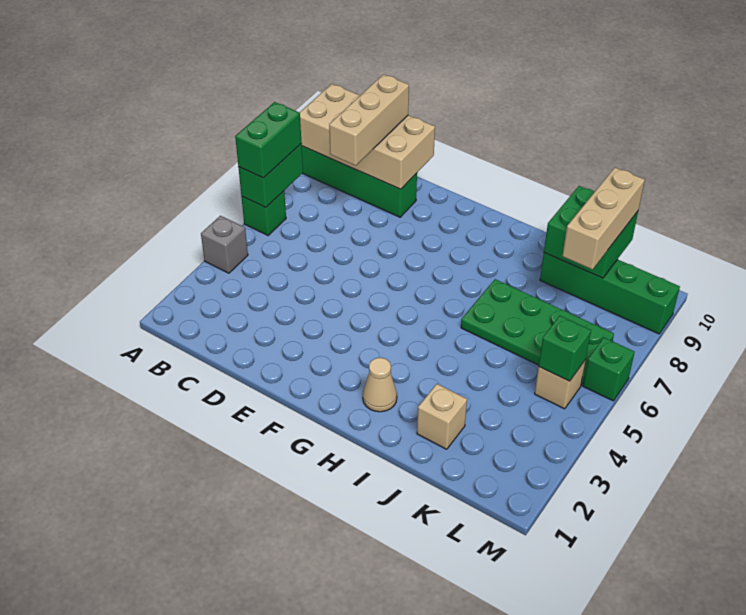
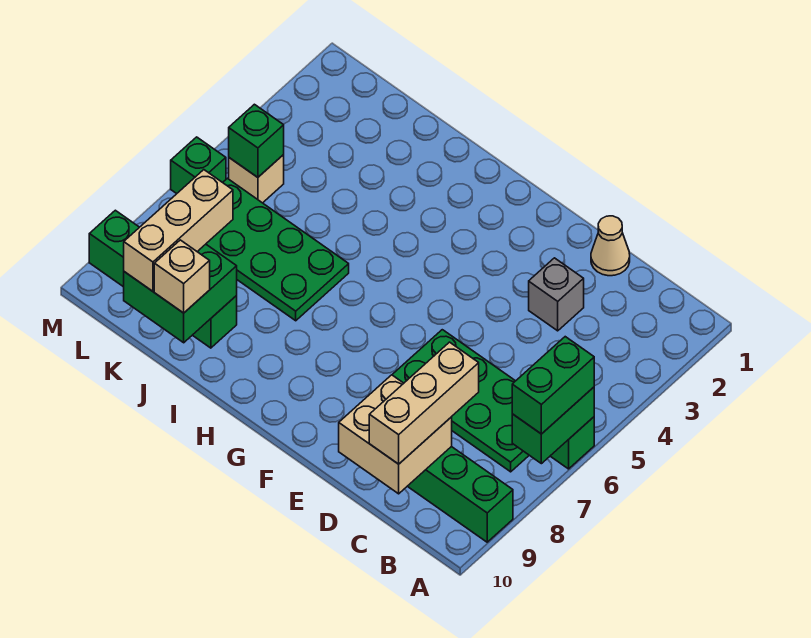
grey 1x1 brick [201,216,248,273] -> grey 1x1 brick moved to [529,258,584,331]
tan 2x4 brick [299,84,435,189] -> tan 2x2 brick [339,375,452,494]
none -> green 2x4 plate [392,330,529,472]
tan 1x1 cone [363,358,397,412] -> tan 1x1 cone moved to [591,216,630,276]
tan 1x1 brick [417,384,467,449] -> tan 1x1 brick moved to [154,240,210,313]

